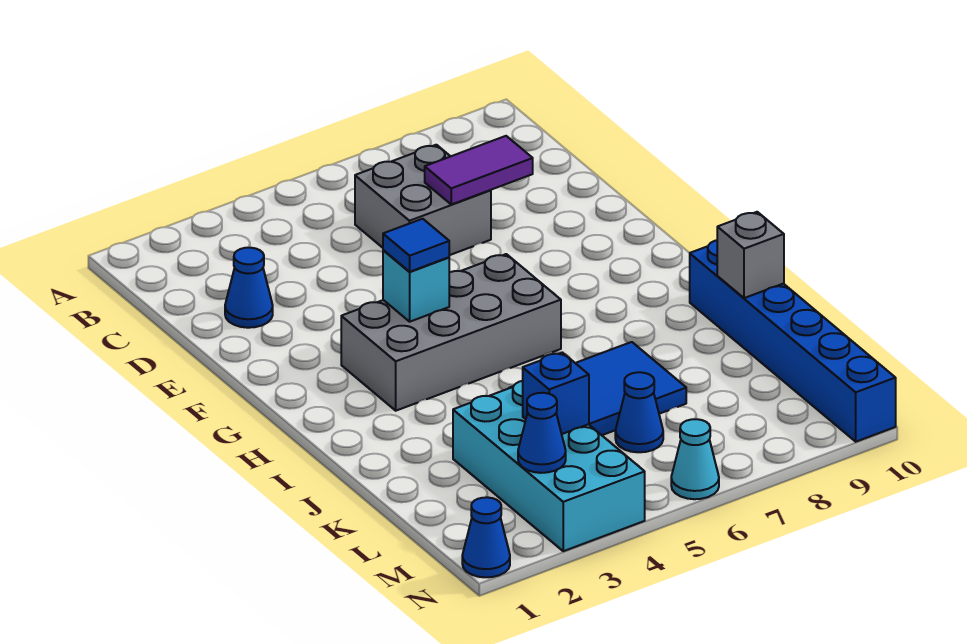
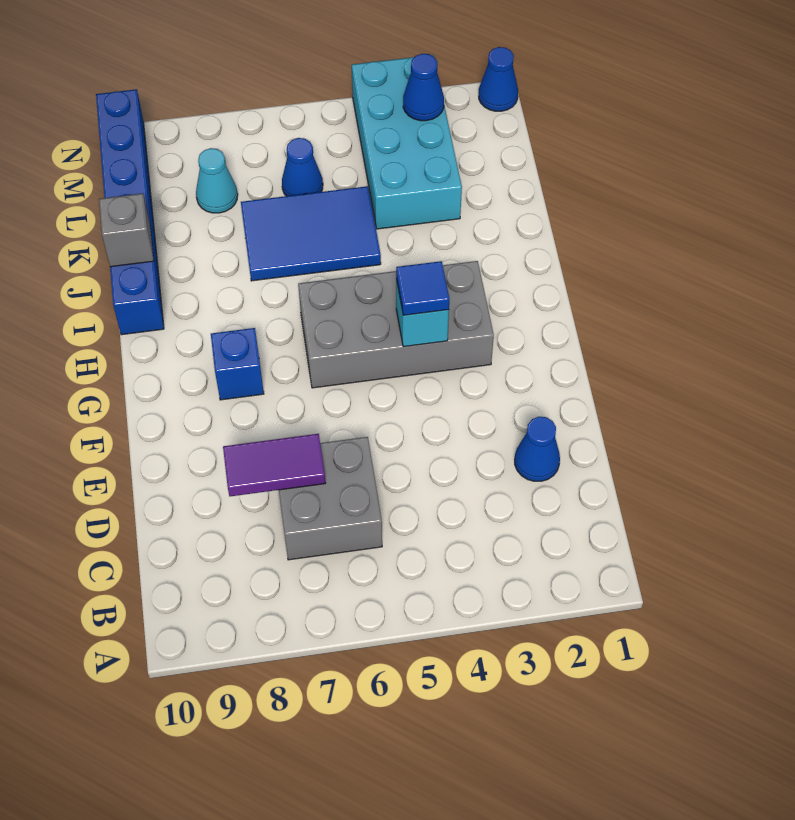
blue 1x1 brick [523,352,589,434] -> blue 1x1 brick moved to [211,328,264,400]
cyan 1x1 cone [671,419,719,499] -> cyan 1x1 cone moved to [196,148,238,213]

